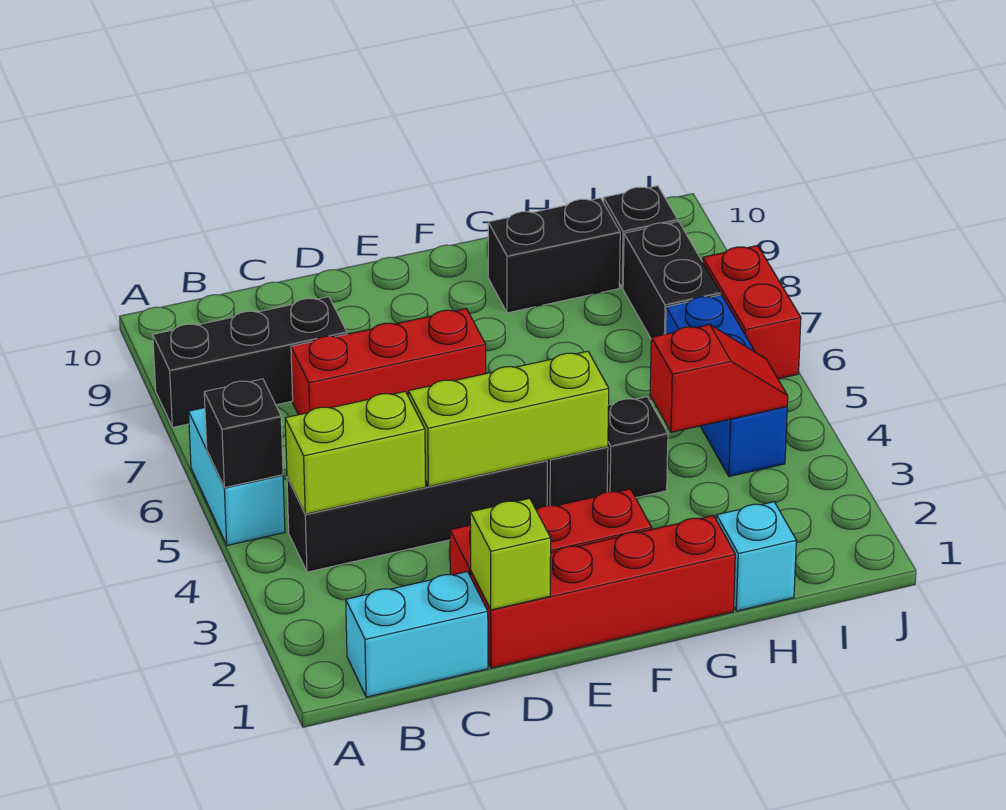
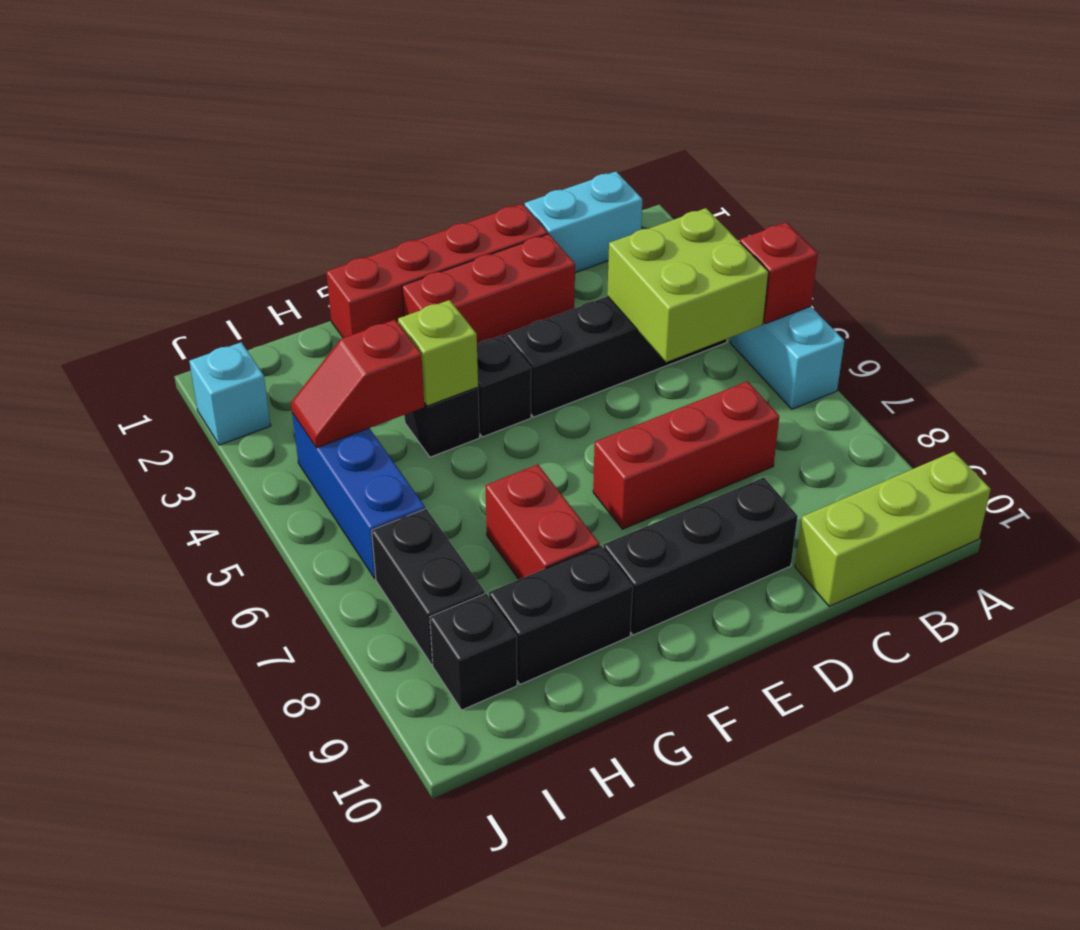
black 1x1 brick [204,379,283,488] -> red 1x1 brick [740,222,818,324]
black 1x3 brick [153,297,347,427] -> black 1x3 brick moved to [604,478,798,635]
lime 1x2 brick [285,391,426,514] -> lime 2x2 brick [607,208,769,362]
lime 1x1 brick [470,498,551,610] -> lime 1x1 brick moved to [398,300,478,406]
lime 1x3 brick [409,351,609,486] -> lime 1x3 brick moved to [795,452,991,606]
cyan 1x1 brick [716,502,796,611] -> cyan 1x1 brick moved to [189,342,271,445]
red 1x2 brick [703,245,801,379] -> red 1x2 brick moved to [485,464,599,579]

